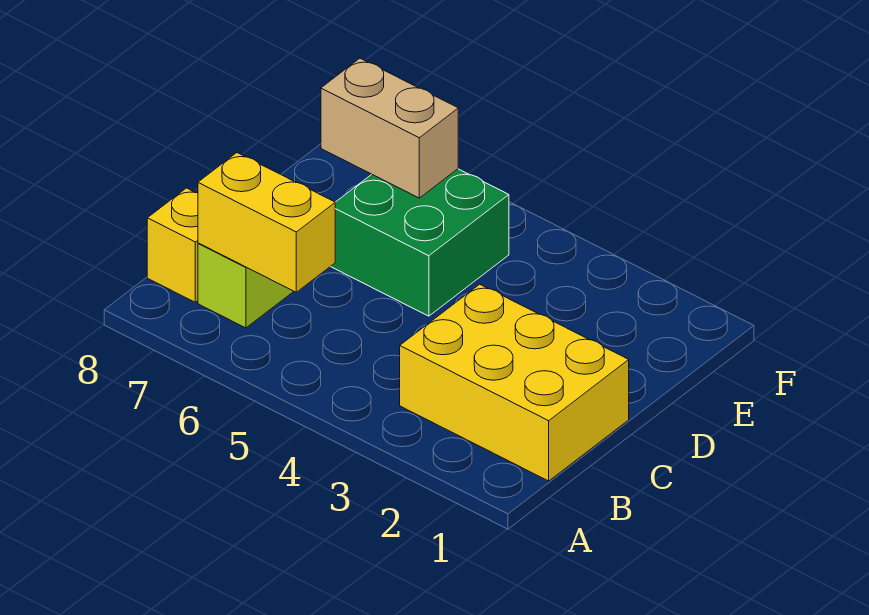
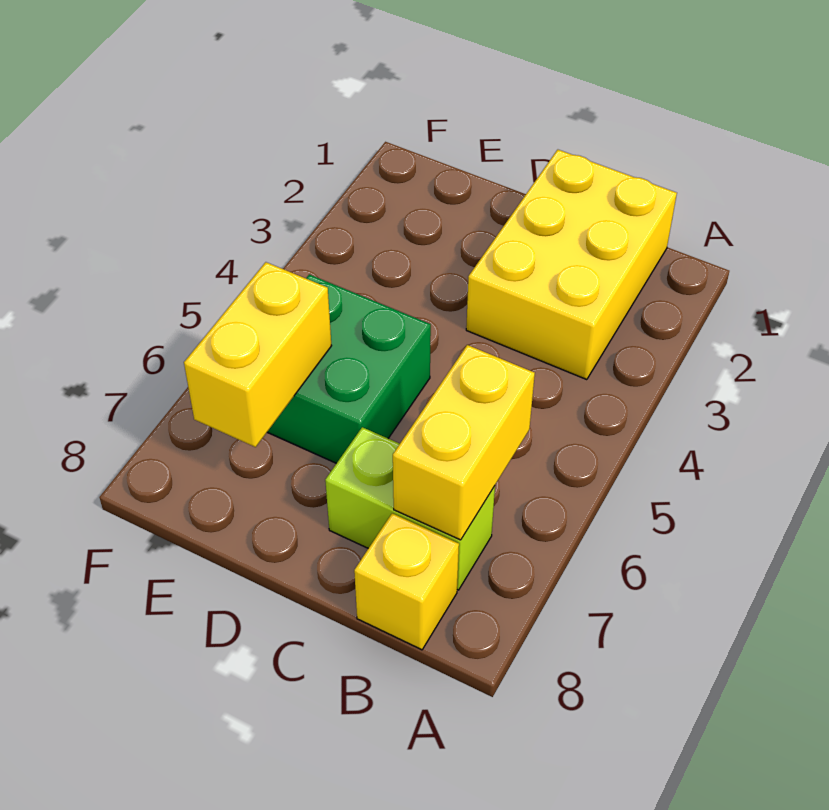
tan 1x2 brick [321,58,458,198] -> yellow 1x2 brick [184,262,332,447]

